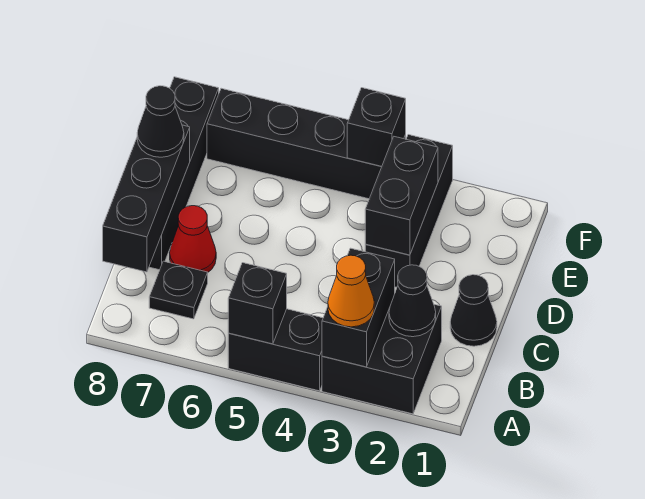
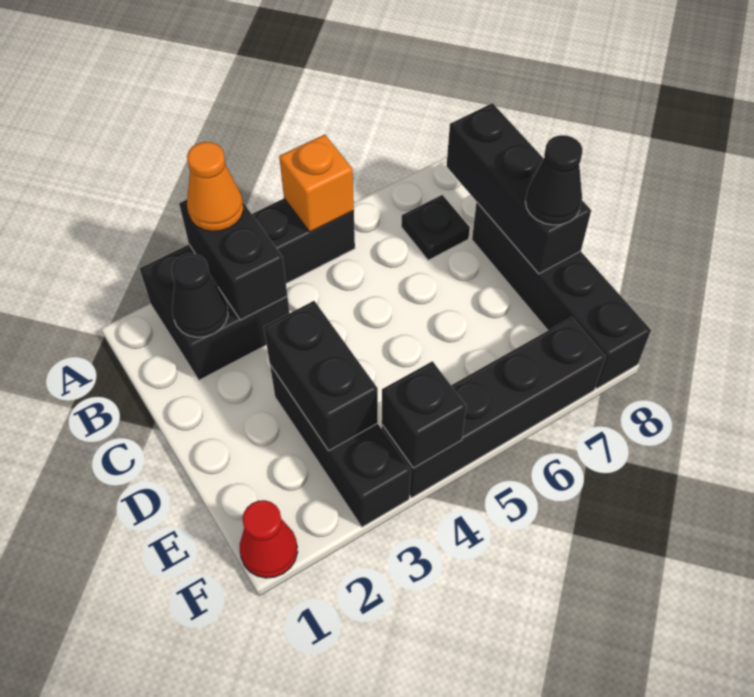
black 1x1 brick [228,263,287,344] -> orange 1x1 brick [279,134,354,232]
black 1x1 cone [450,275,497,346] -> none
red 1x1 cone [170,206,216,272] -> red 1x1 cone moved to [240,500,298,578]

